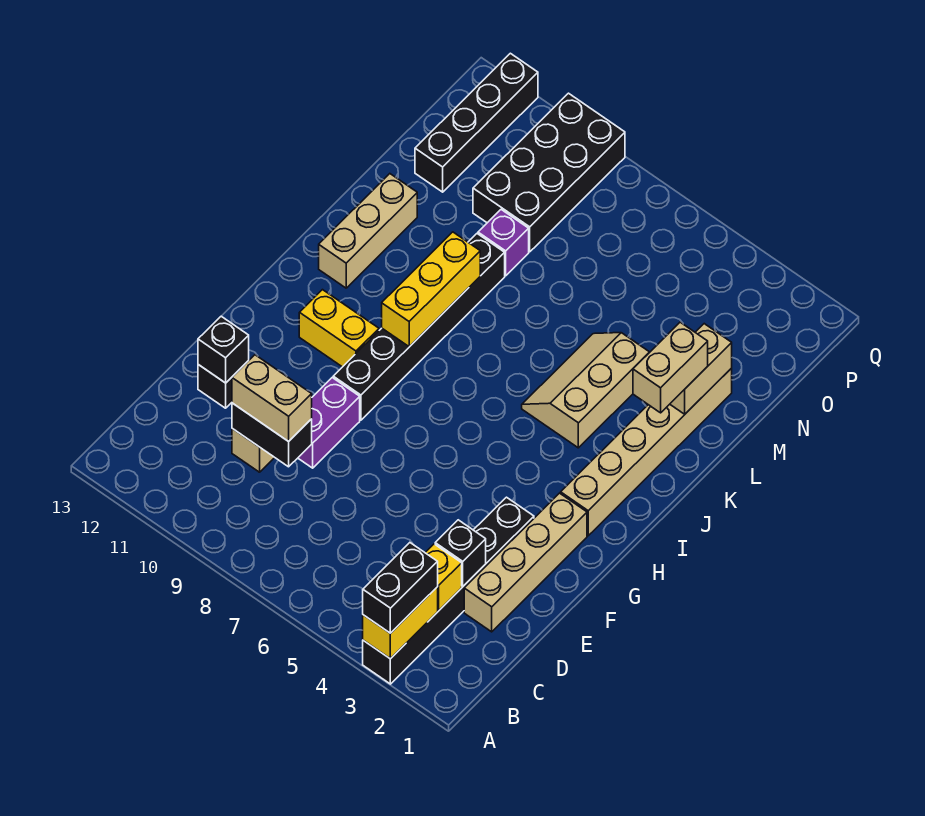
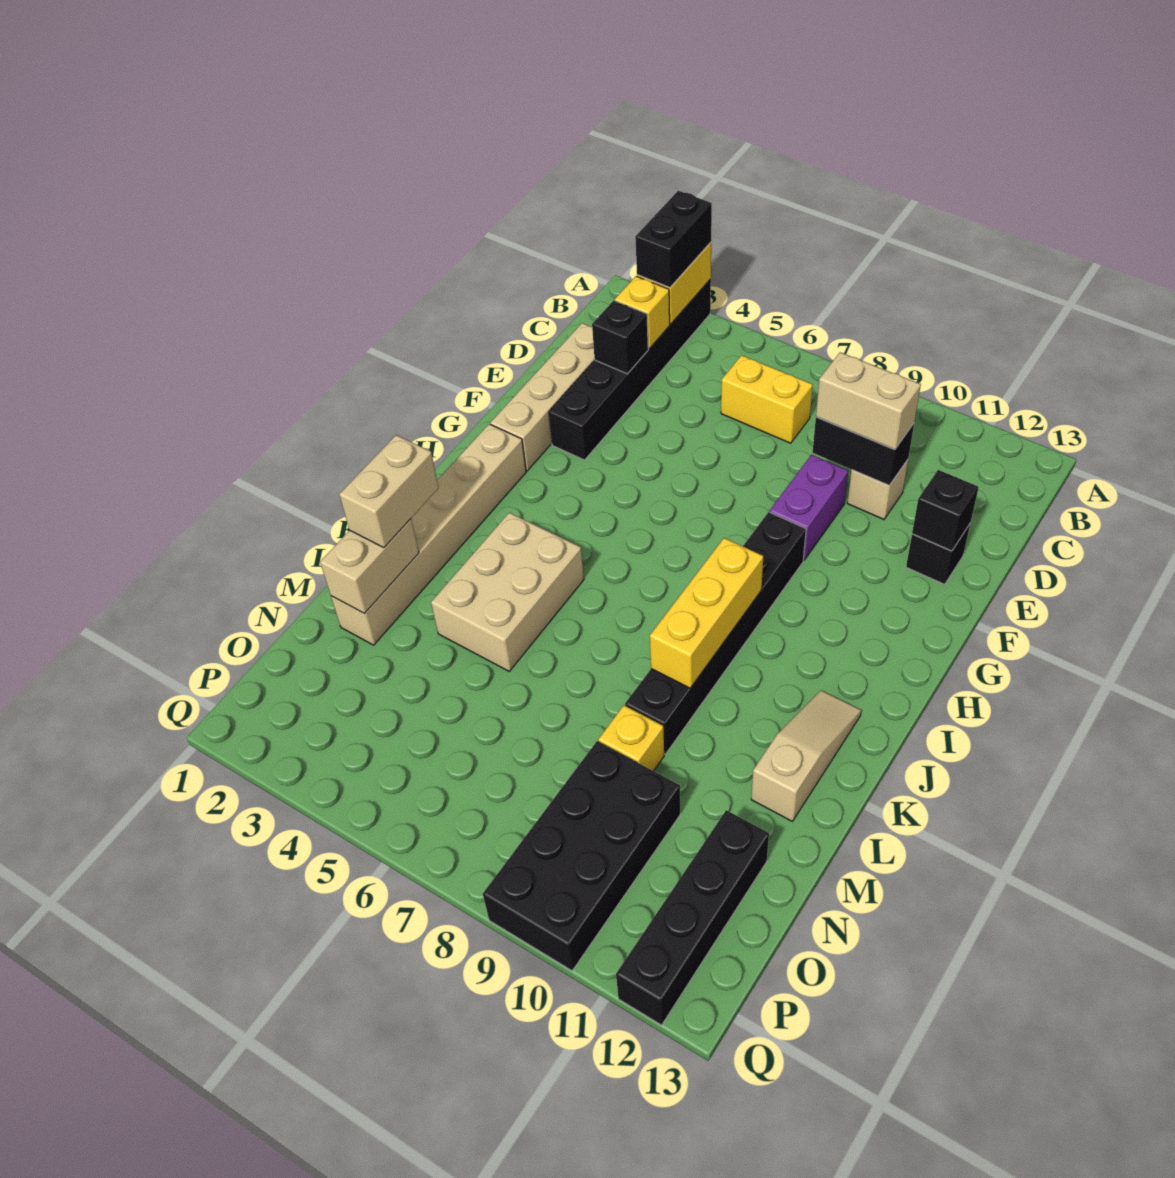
yellow 1x2 brick [299,290,379,367] -> yellow 1x2 brick moved to [721,355,813,443]
tan 2x3 slope [522,333,650,448] -> tan 2x3 brick [431,513,584,671]
tan 1x3 brick [319,174,417,288] -> tan 1x3 slope [751,690,861,821]
purple 1x1 brick [478,210,529,276] -> yellow 1x1 brick [598,705,664,771]

